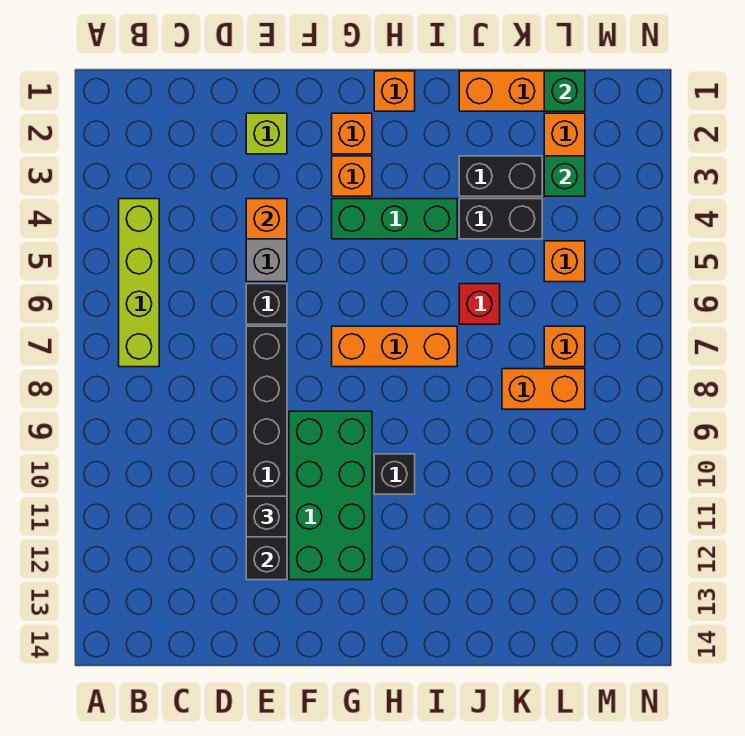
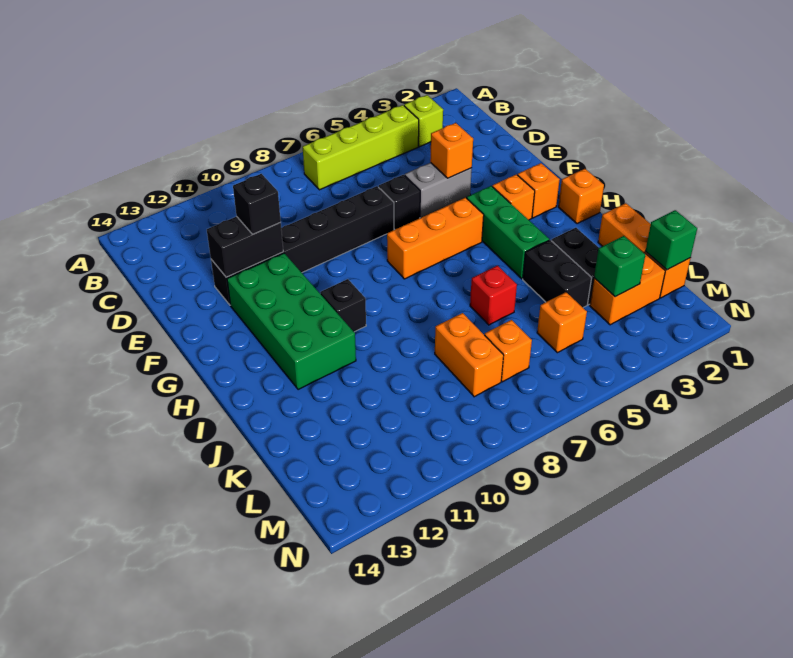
lime 1x1 brick [246,113,287,154] -> lime 1x1 brick moved to [404,95,443,147]
green 2x4 brick [289,411,372,580] -> green 2x4 brick turned to [227,253,356,390]
orange 1x3 brick [332,326,457,367] -> orange 1x3 brick turned to [387,198,484,279]

